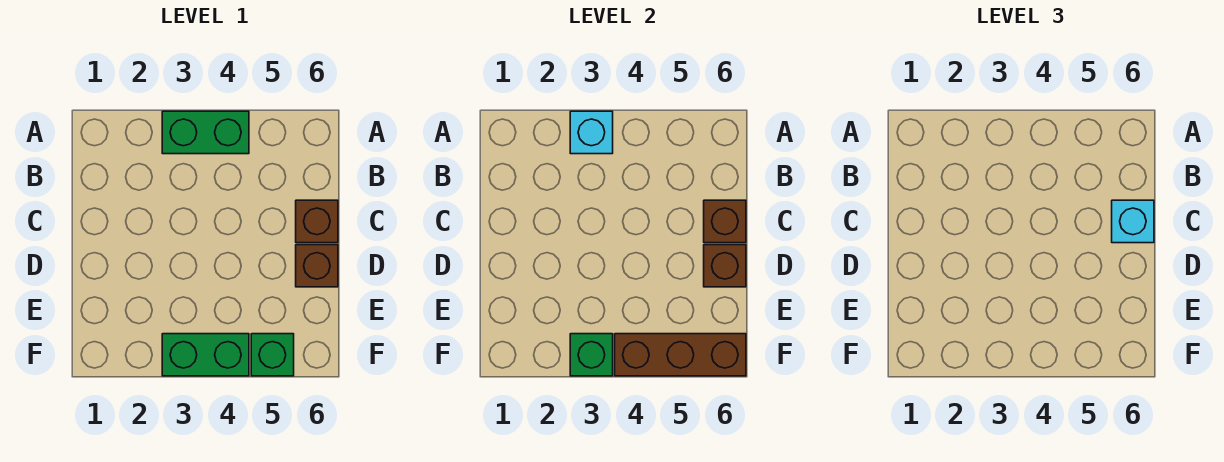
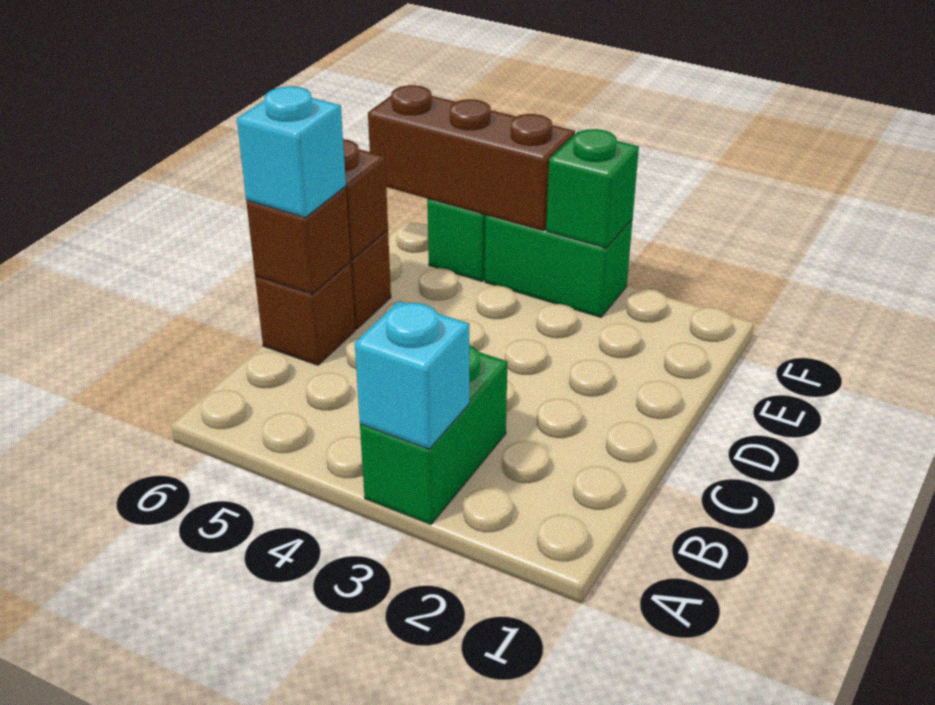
green 1x2 brick [162,111,249,154] -> green 1x2 brick turned to [360,345,507,525]

